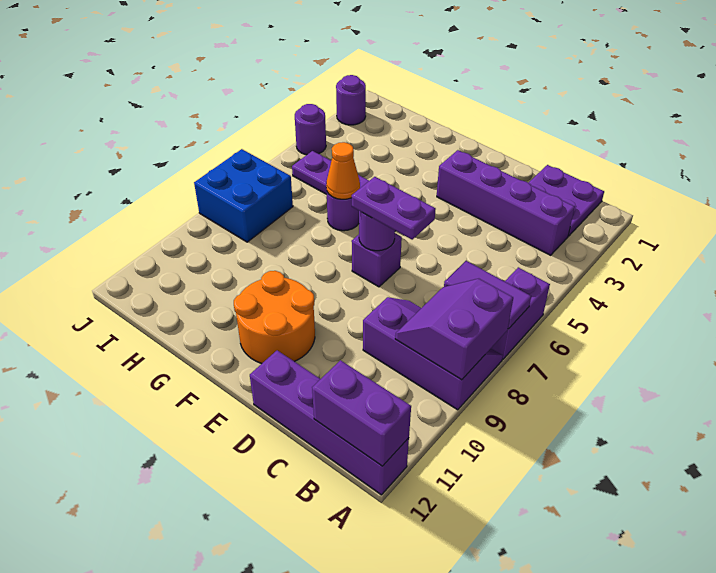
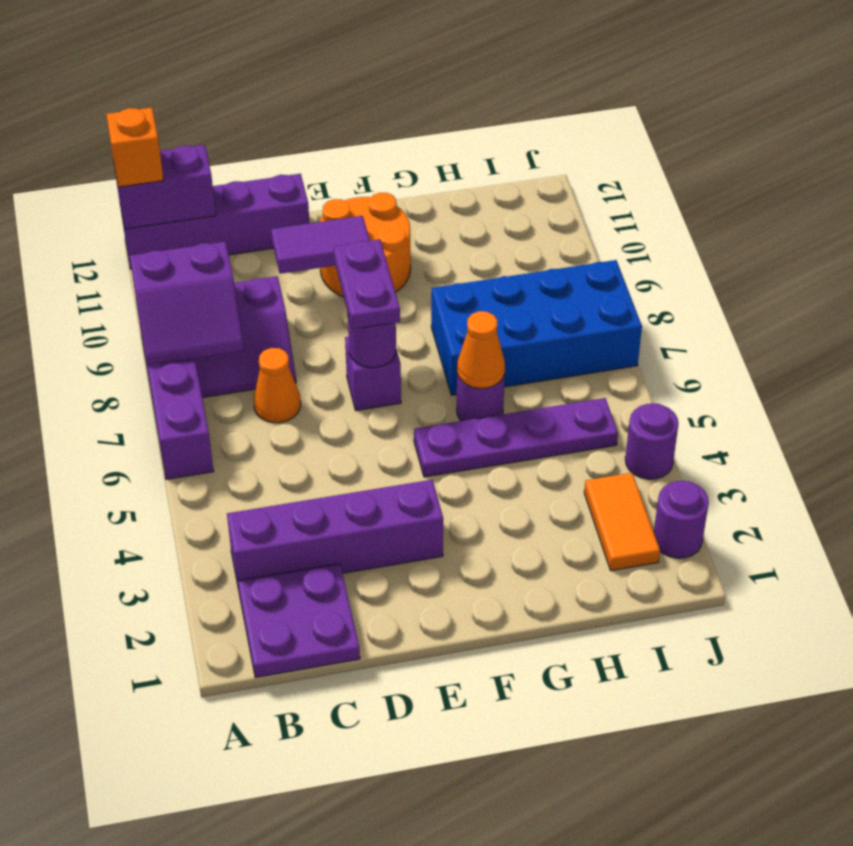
purple 1x2 tile [444,261,531,329] -> purple 1x2 tile moved to [271,216,370,274]
purple 2x2 slope [395,279,513,380] -> purple 2x2 slope turned to [130,242,244,365]
none -> orange 1x1 brick [106,108,163,187]
none -> orange 1x1 cone [254,348,301,423]
purple 1x2 plate [352,177,436,239] -> purple 1x2 plate turned to [334,240,400,329]
none -> orange 1x2 tile [584,473,660,571]
blue 2x2 brick [194,149,293,242] -> blue 2x4 brick [431,260,642,395]

